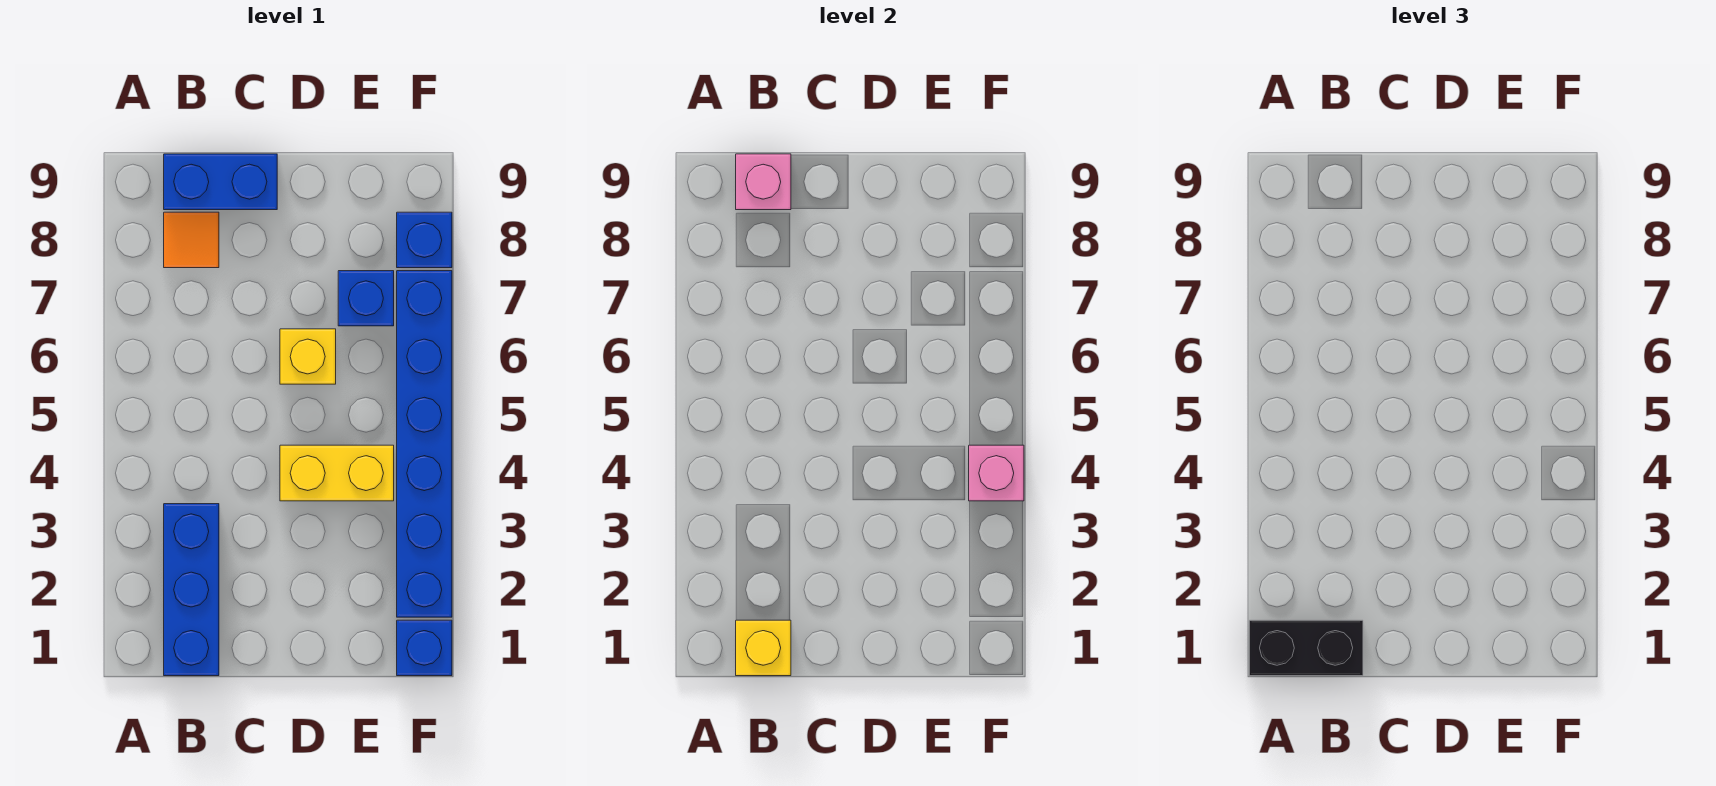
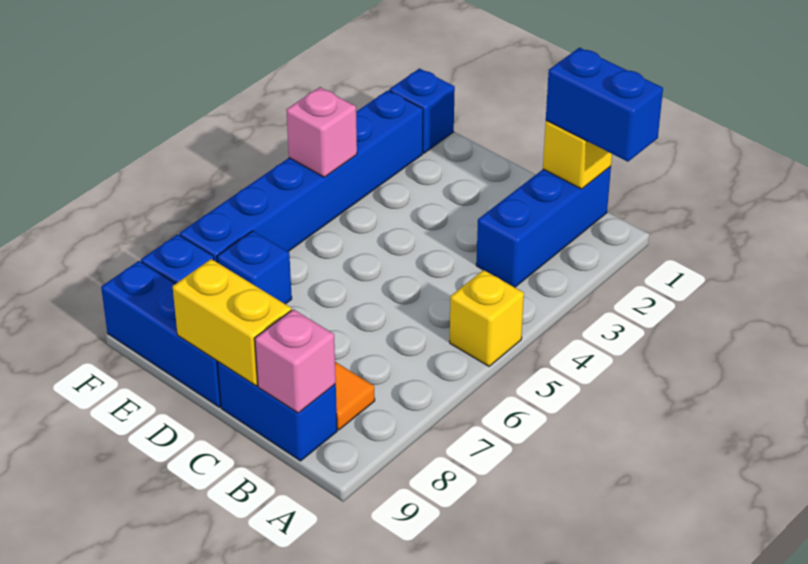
black 1x2 brick [1249,620,1363,676] -> blue 1x2 brick [546,48,663,162]
yellow 1x2 brick [280,445,394,501] -> yellow 1x2 brick moved to [173,259,291,386]
yellow 1x1 brick [280,329,336,384] -> yellow 1x1 brick moved to [450,270,524,366]
none -> blue 1x3 brick [101,261,221,407]

